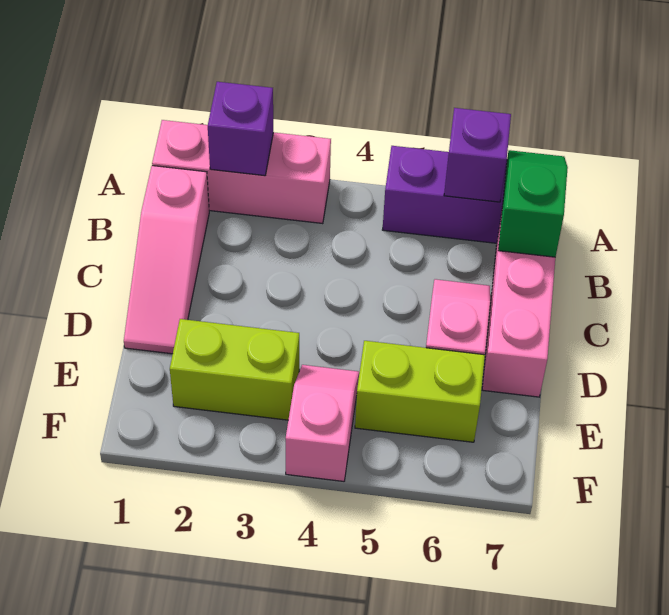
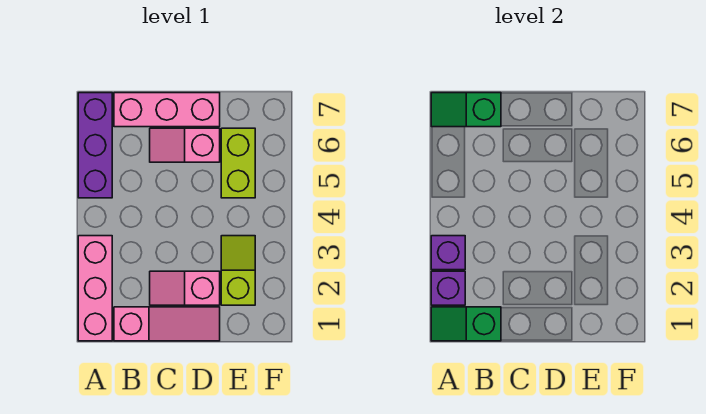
none -> green 1x2 slope [431,307,501,341]
purple 1x1 brick [444,108,511,202] -> purple 1x1 brick moved to [431,236,465,270]
lime 1x2 brick [170,319,299,420] -> lime 1x2 slope [221,236,255,305]
pink 1x2 slope [286,365,359,481] -> pink 1x2 slope moved to [150,271,220,305]

